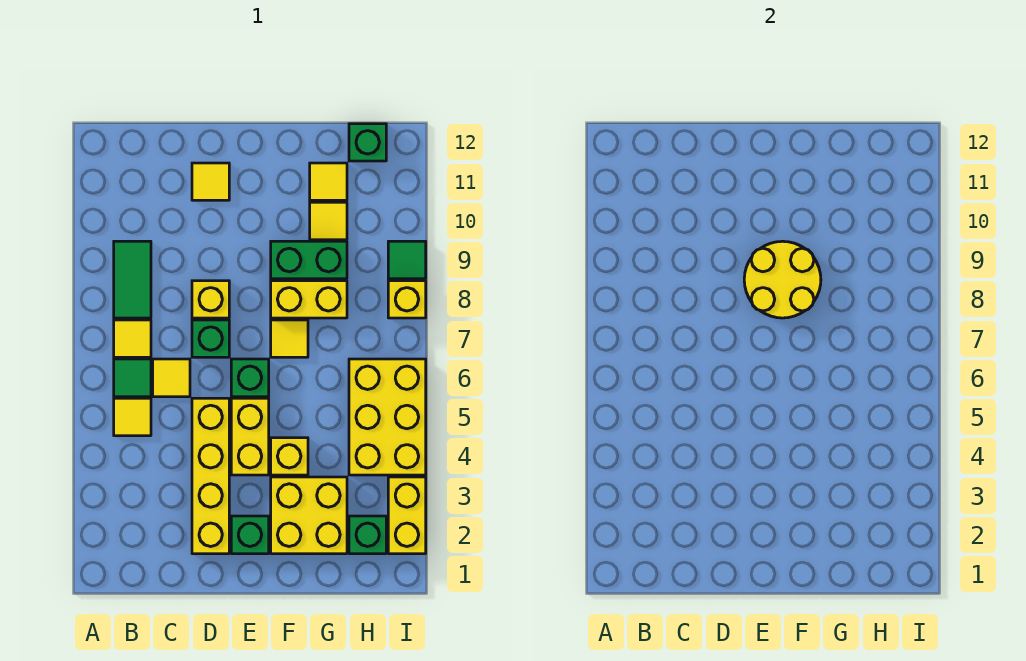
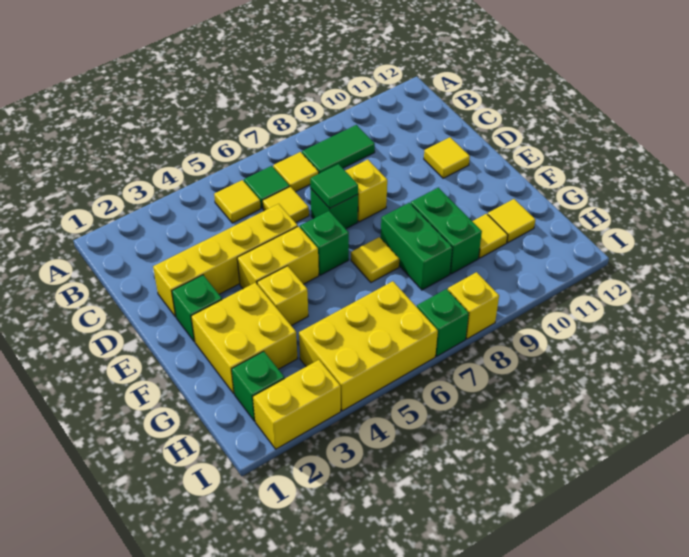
yellow 2x2 round brick [744,241,821,318] -> none
yellow 1x2 brick [271,281,347,318] -> green 1x2 brick [381,203,452,290]
green 1x1 brick [349,124,386,161] -> green 1x1 brick moved to [417,289,469,356]
green 1x1 tile [388,241,426,279] -> green 1x1 tile moved to [310,164,358,209]

